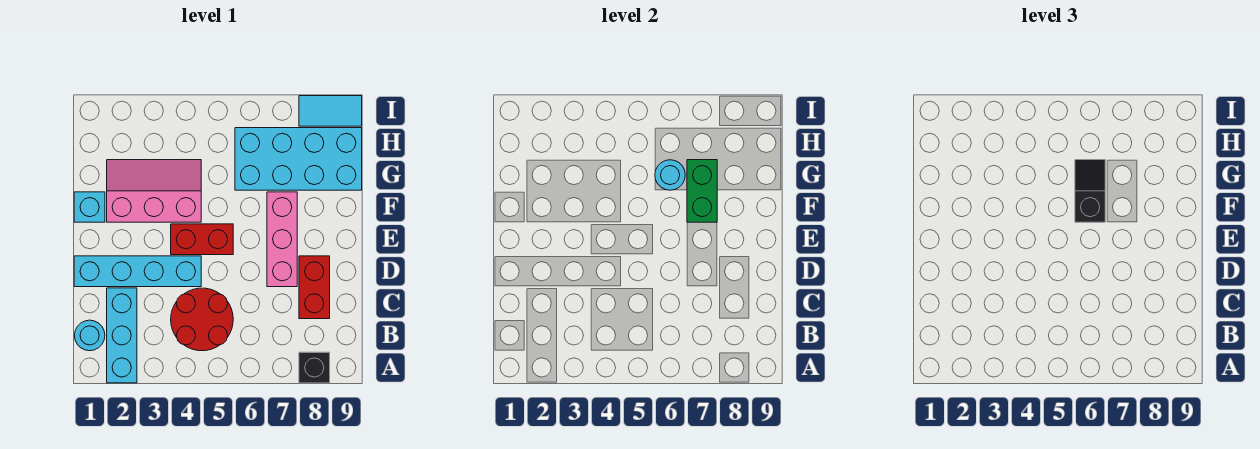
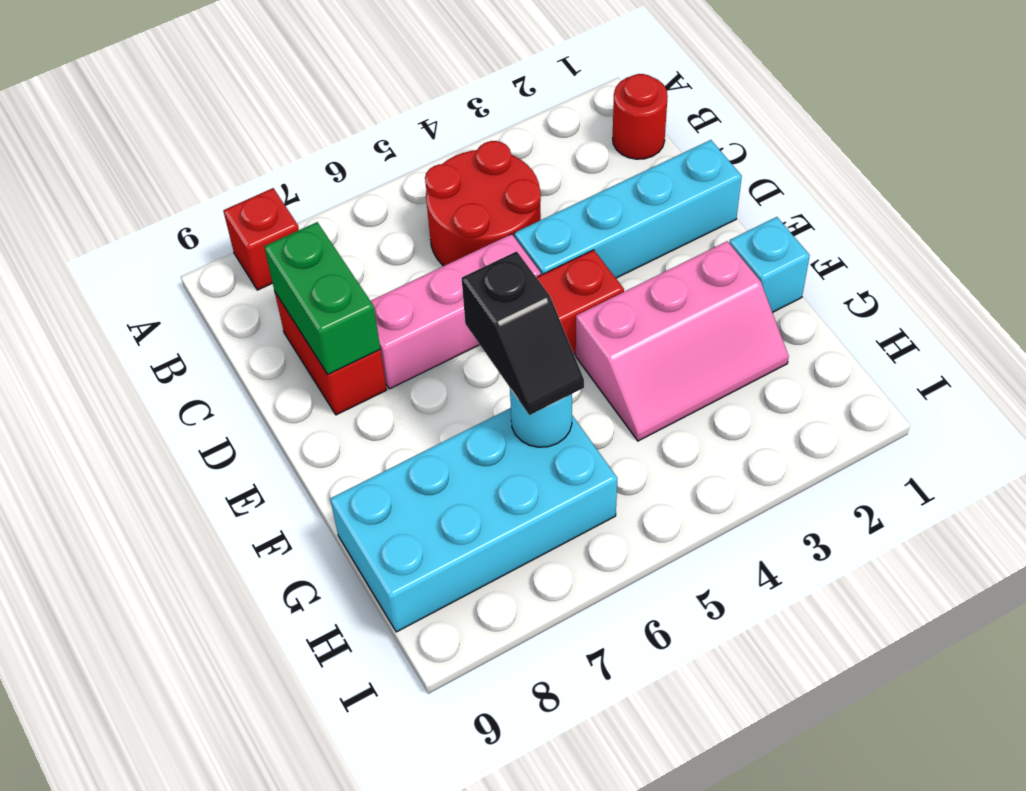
cyan 1x3 brick [107,288,137,383] -> none
black 1x1 brick [299,352,330,383] -> red 1x1 brick [223,188,299,290]
cyan 1x1 round brick [74,320,105,351] -> red 1x1 round brick [613,74,668,159]
pink 1x3 brick [267,192,297,287] -> pink 1x3 brick turned to [371,234,541,389]
green 1x2 brick [687,160,717,222] -> green 1x2 brick moved to [264,222,380,375]
cyan 1x2 tile [299,96,362,126] -> none

